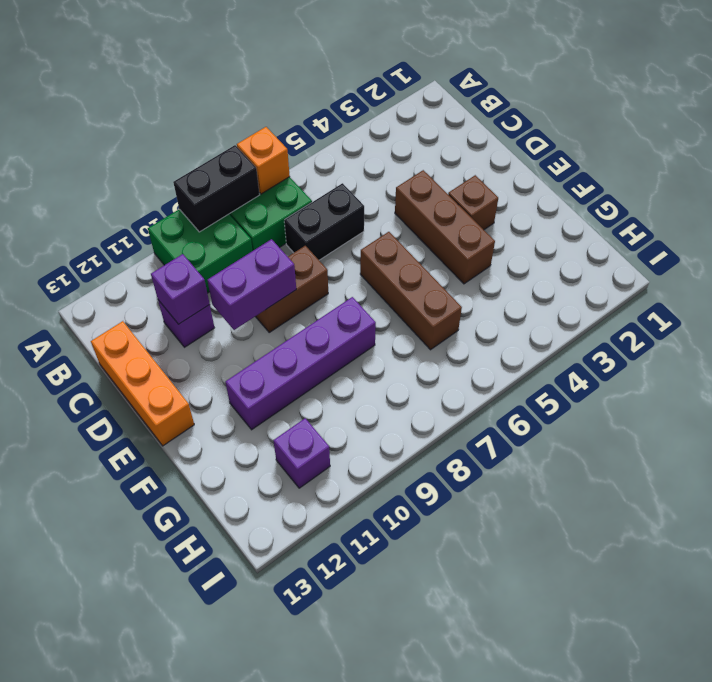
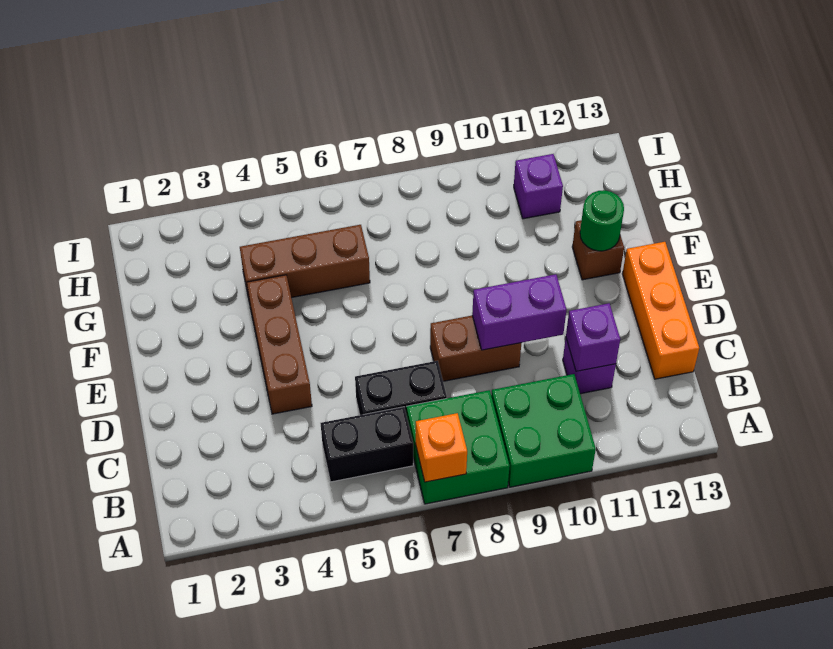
black 1x2 brick [173,145,260,232] -> black 1x2 brick moved to [321,407,413,482]
brown 1x1 brick [448,175,498,230] -> brown 1x1 brick moved to [572,220,624,280]
brown 1x3 brick [360,232,462,350] -> brown 1x3 brick turned to [240,225,370,303]
purple 1x4 brick [225,297,376,430] -> none
none -> green 1x1 round brick [580,190,624,251]

